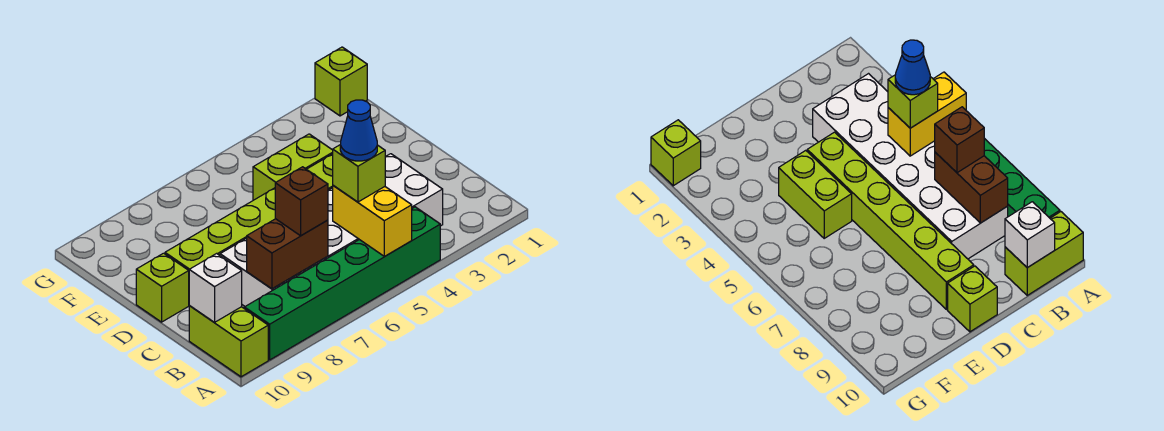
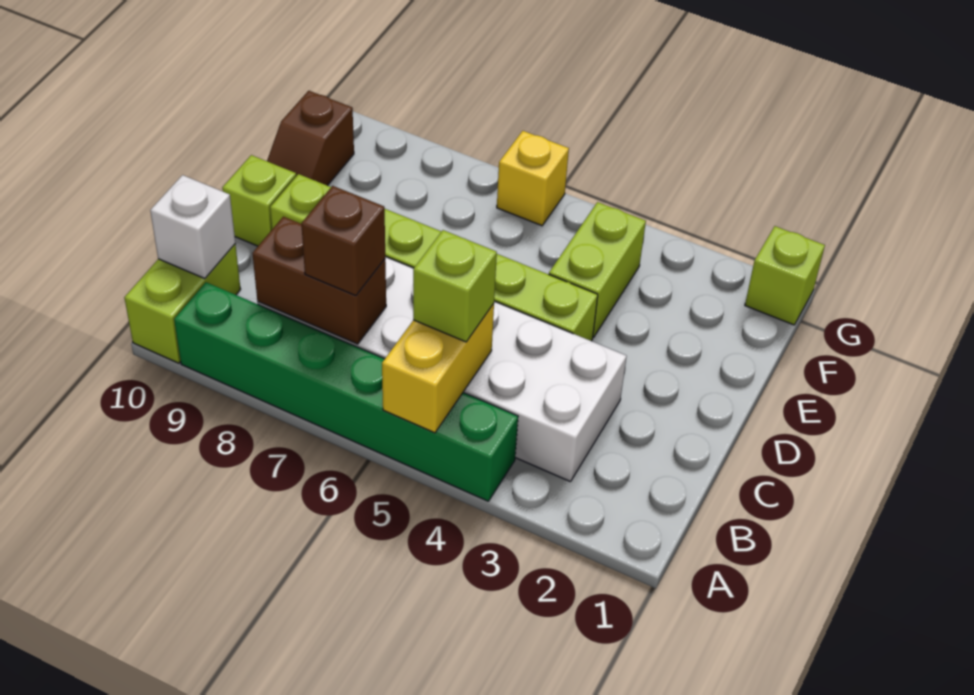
blue 1x1 cone [340,100,377,161] -> none
lime 1x2 brick [253,134,333,200] -> lime 1x2 brick turned to [549,202,646,337]
none -> brown 1x2 slope [267,91,354,186]
none -> yellow 1x1 brick [497,131,569,226]

